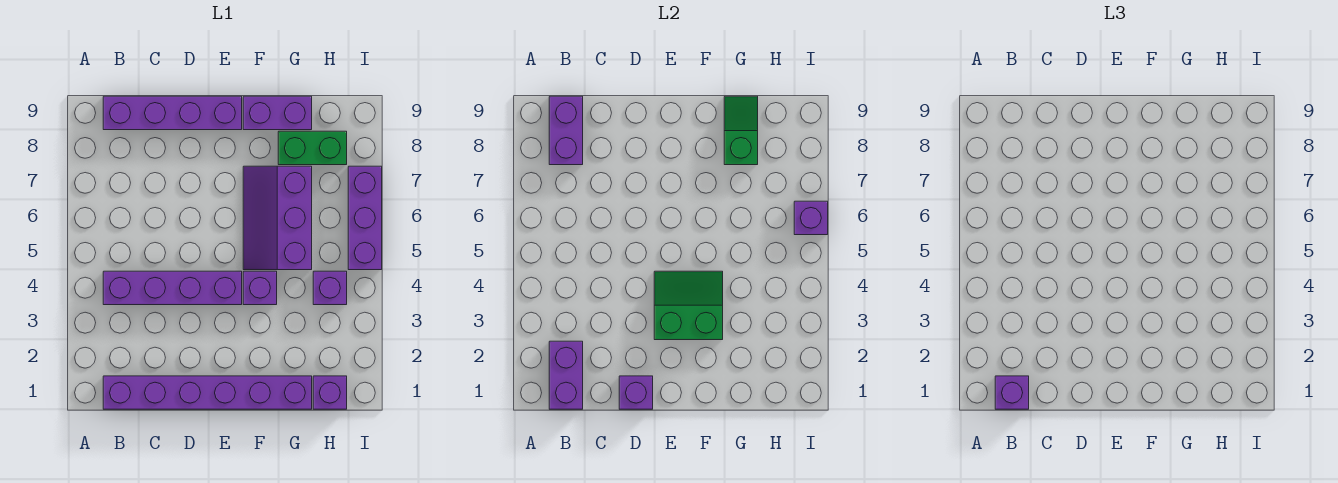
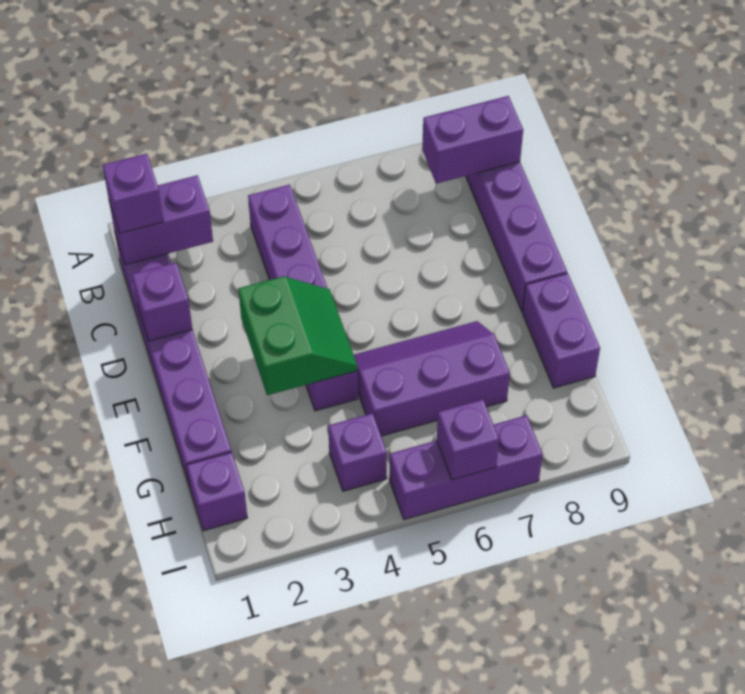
green 1x2 brick [278,131,347,165] -> none
green 1x2 slope [724,96,758,165] -> none

